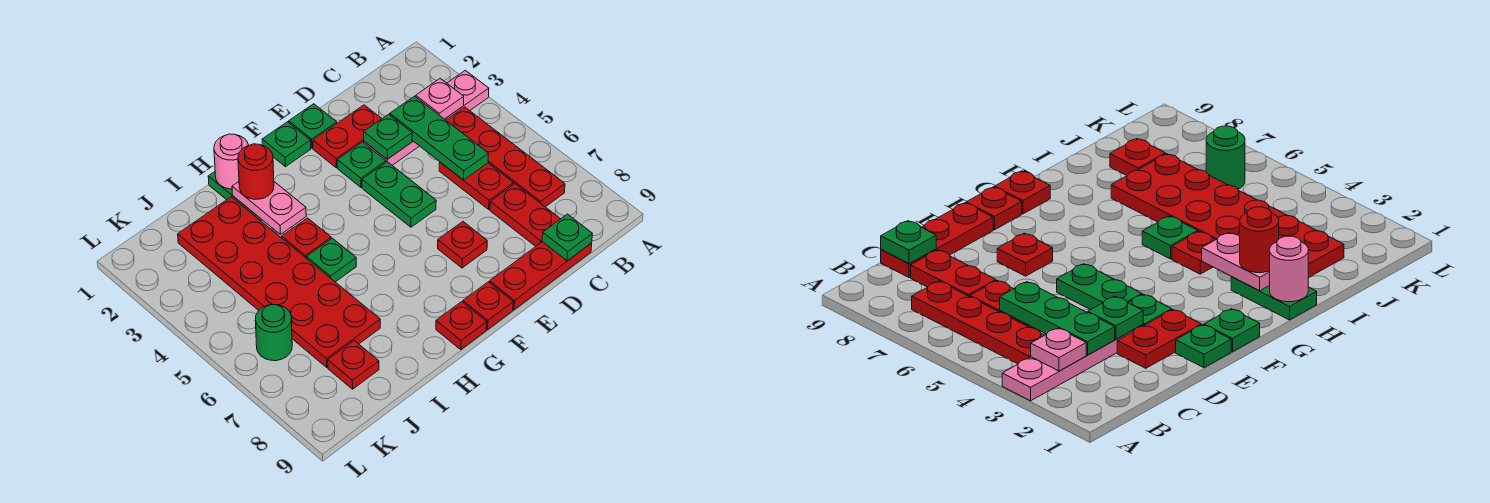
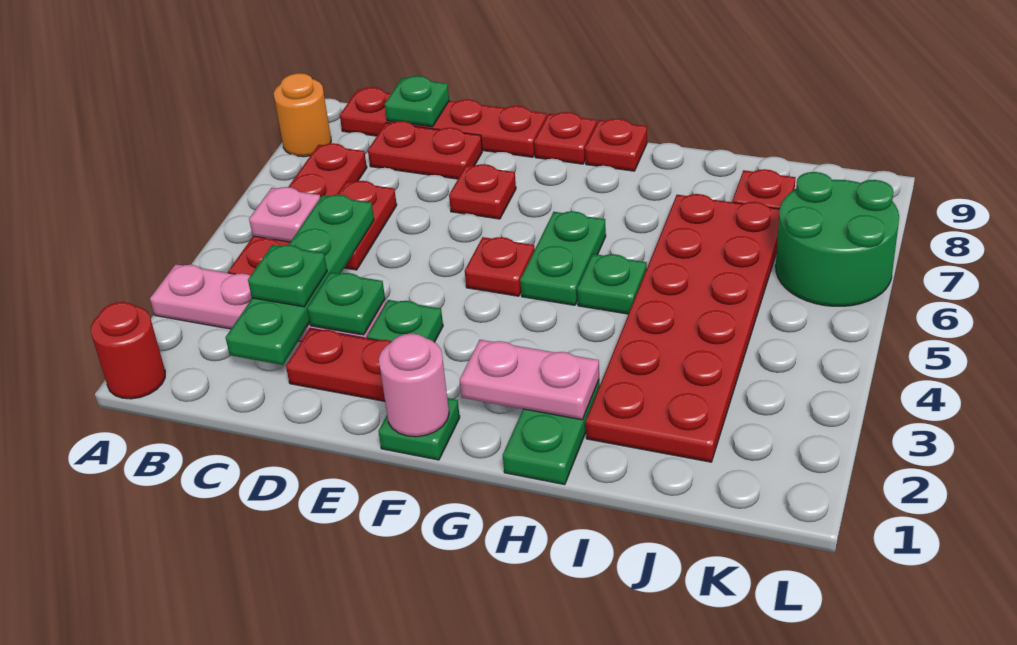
none -> orange 1x1 round brick [274,73,331,157]
pink 1x1 plate [416,78,464,119] -> pink 1x1 plate moved to [249,187,320,242]
green 1x3 plate [390,96,489,180] -> green 1x4 plate [226,195,374,365]
red 1x2 plate [490,184,560,246] -> red 1x2 plate turned to [368,121,482,179]
red 1x3 plate [490,242,592,309] -> red 1x4 plate [340,87,547,157]
green 1x1 plate [289,104,337,148] -> green 1x1 plate moved to [248,245,327,307]
green 1x2 plate [362,162,436,227] -> green 1x2 plate moved to [520,211,606,305]
pink 1x1 round brick [214,134,249,189] -> pink 1x1 round brick moved to [379,334,449,437]
pink 1x2 plate [232,182,306,235] -> pink 1x2 plate turned to [460,340,599,420]
red 1x1 round brick [238,144,274,199] -> red 1x1 round brick moved to [90,302,165,399]
red 1x1 plate [282,218,331,258] -> red 1x1 plate moved to [465,237,535,296]
green 1x1 round brick [255,305,292,361] -> green 2x2 round brick [776,172,899,306]

